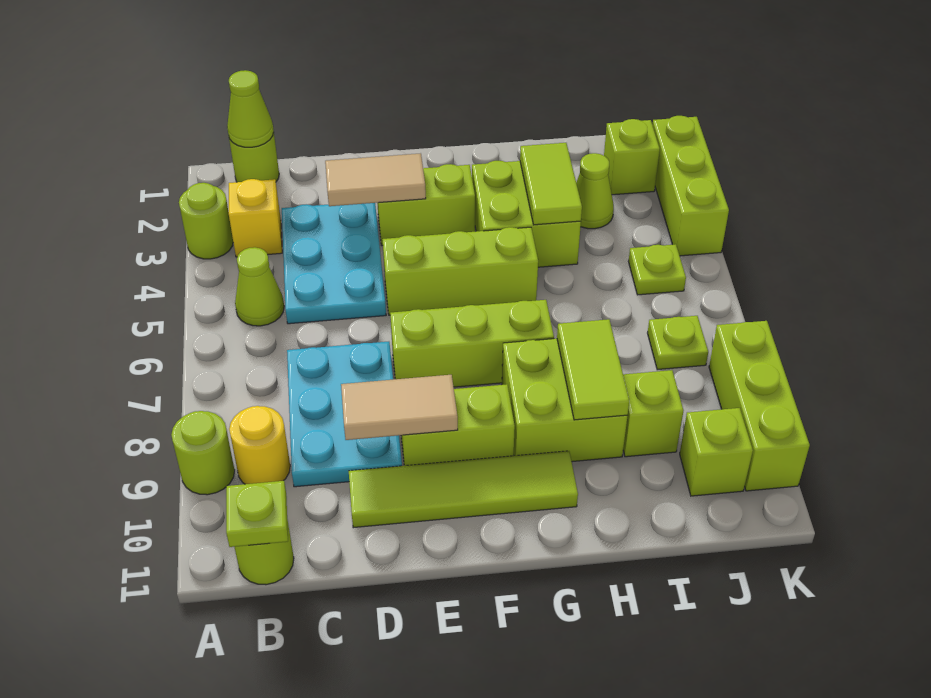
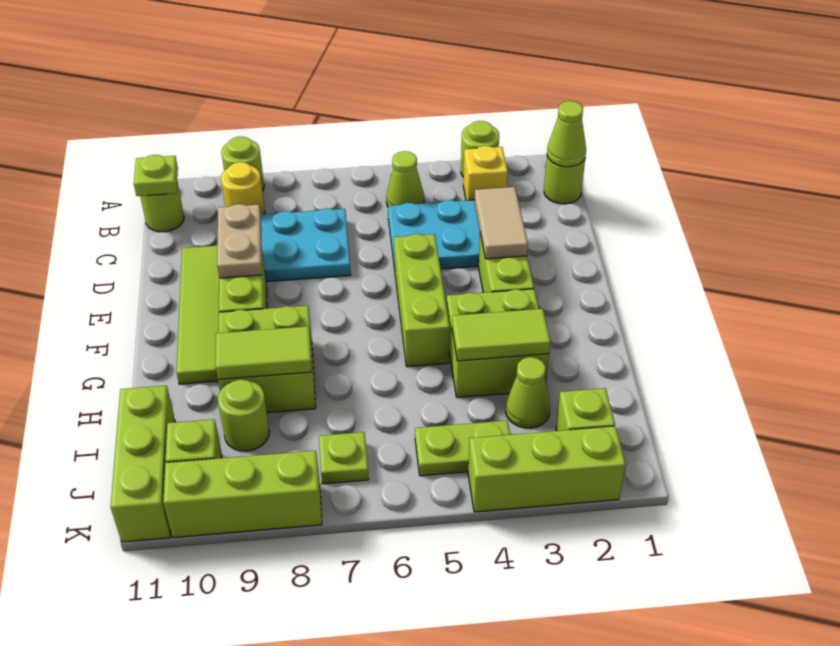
tan 1x2 tile [341,375,458,440] -> tan 1x2 plate [217,204,262,278]
lime 1x3 brick [390,300,554,387] -> lime 1x3 brick moved to [110,386,175,542]
lime 1x1 brick [623,370,683,457] -> lime 1x1 round brick [218,380,270,451]
lime 1x1 plate [629,244,686,295] -> lime 1x2 plate [415,421,510,476]

